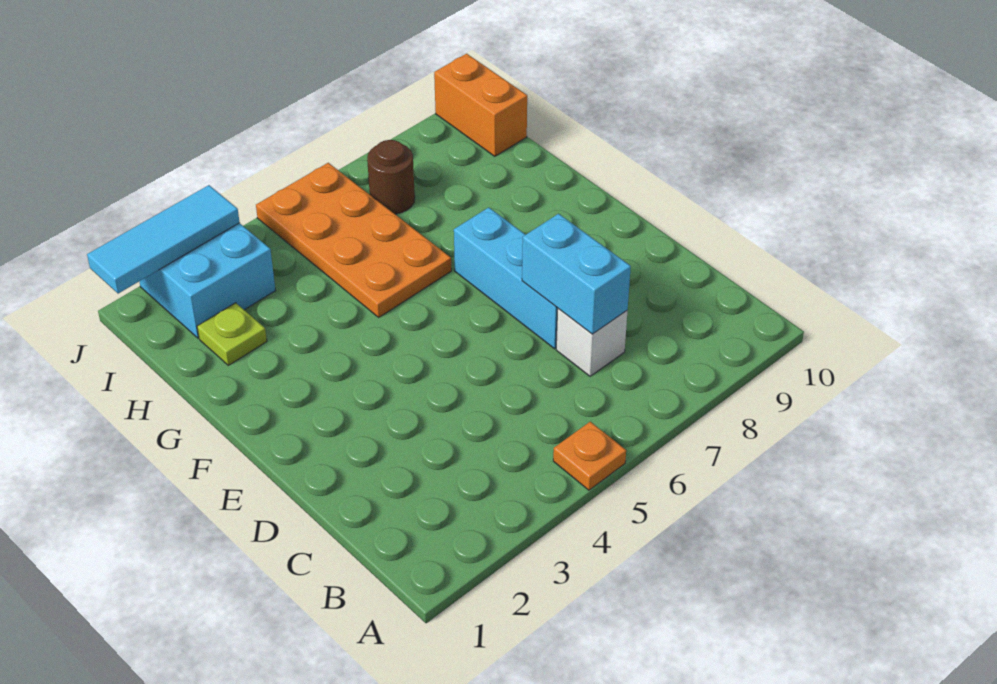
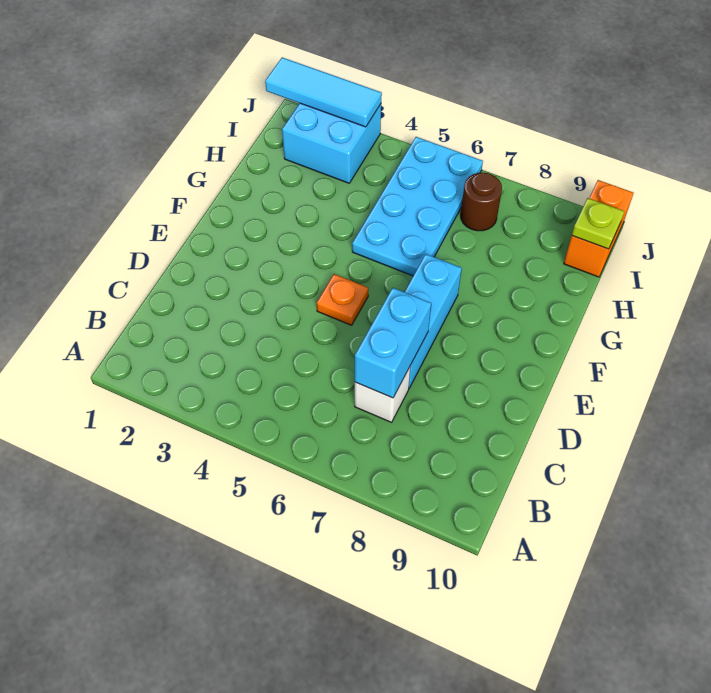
orange 1x1 plate [553,422,626,490] -> orange 1x1 plate moved to [317,274,368,325]
orange 2x4 plate [256,163,451,317] -> cyan 2x4 plate [352,137,483,276]
lime 1x1 plate [197,303,267,365] -> lime 1x1 plate moved to [572,198,624,249]

